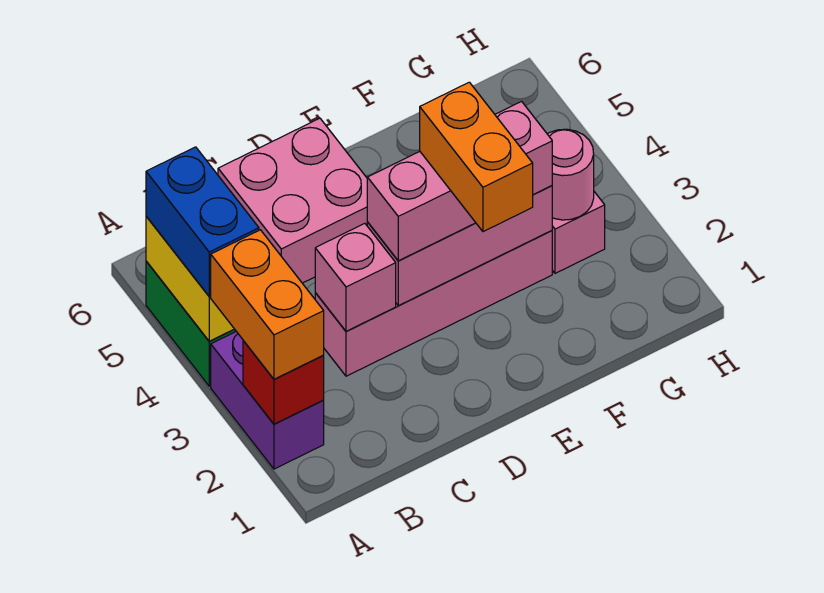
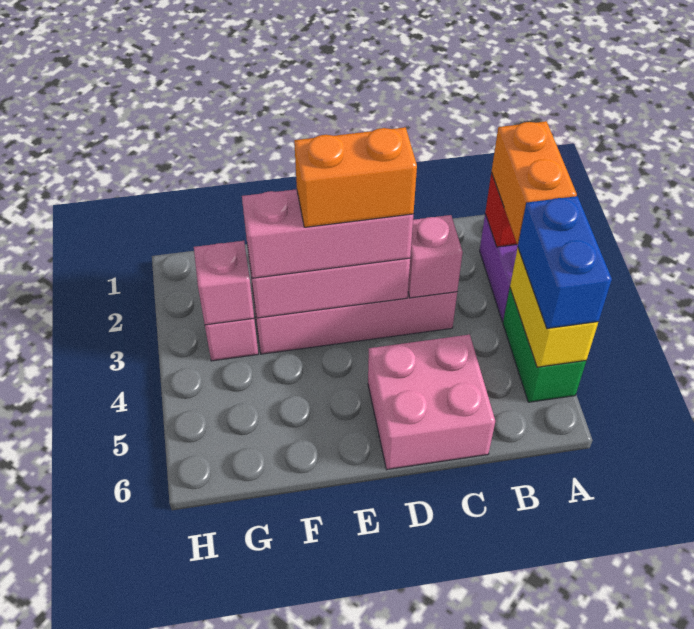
orange 1x2 brick [420,82,533,232] -> orange 1x2 brick turned to [294,127,417,227]
pink 1x1 round brick [548,129,594,220] -> pink 1x1 brick [194,241,254,325]

